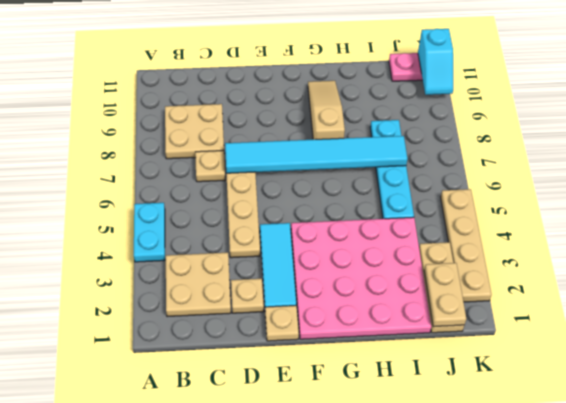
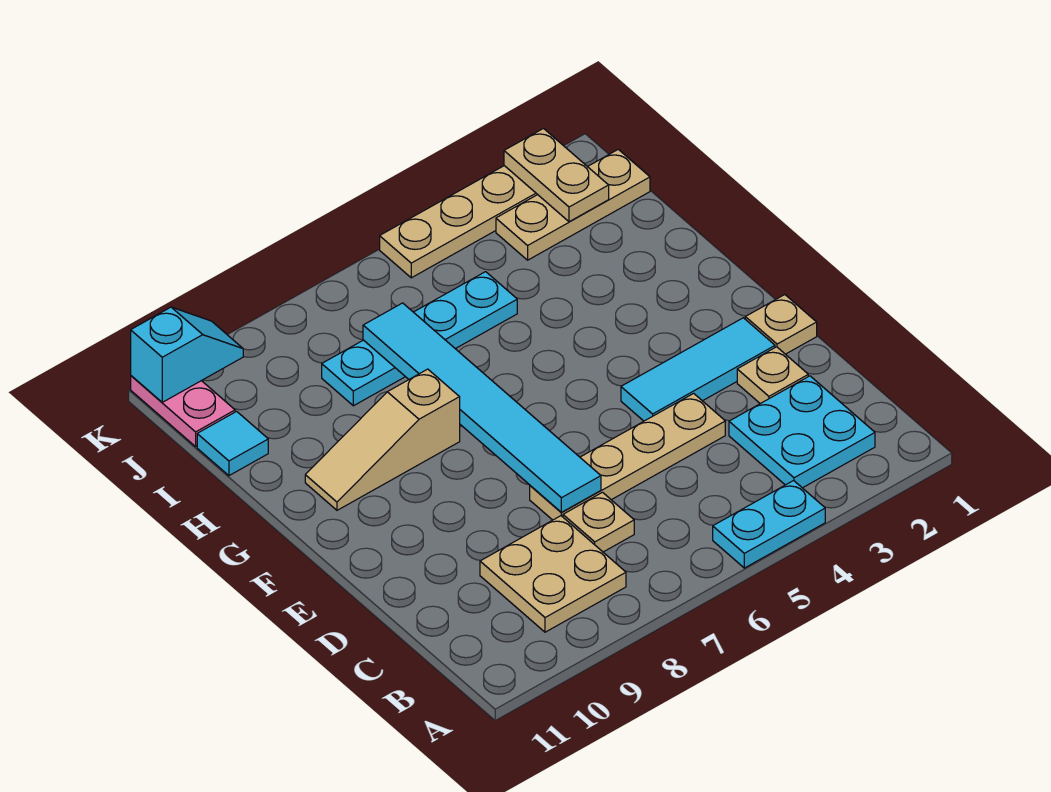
tan 2x2 plate [166,253,231,317] -> cyan 2x2 plate [729,376,875,488]
pink 4x4 plate [291,217,431,339] -> none
none -> cyan 1x1 tile [197,411,268,476]
tan 1x2 plate [424,263,466,327] -> tan 1x2 plate turned to [504,129,609,222]

